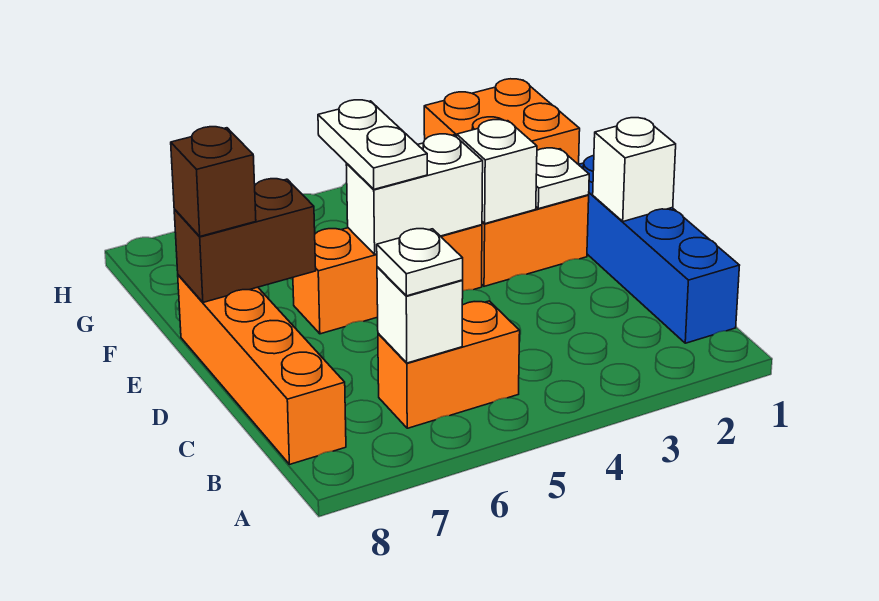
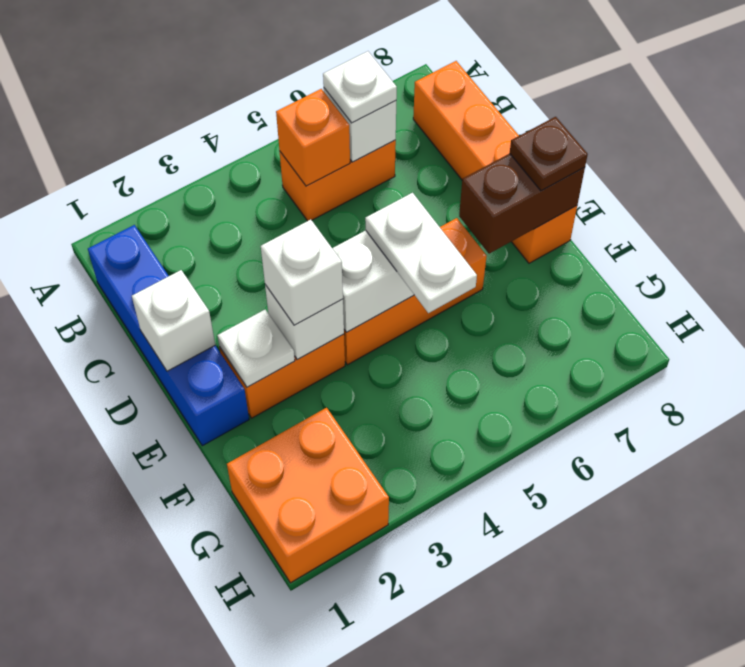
none -> orange 1x1 brick [276,89,350,186]
none -> white 1x1 brick [261,220,343,325]
brown 1x1 brick [171,127,256,236] -> brown 1x1 plate [510,117,588,191]

